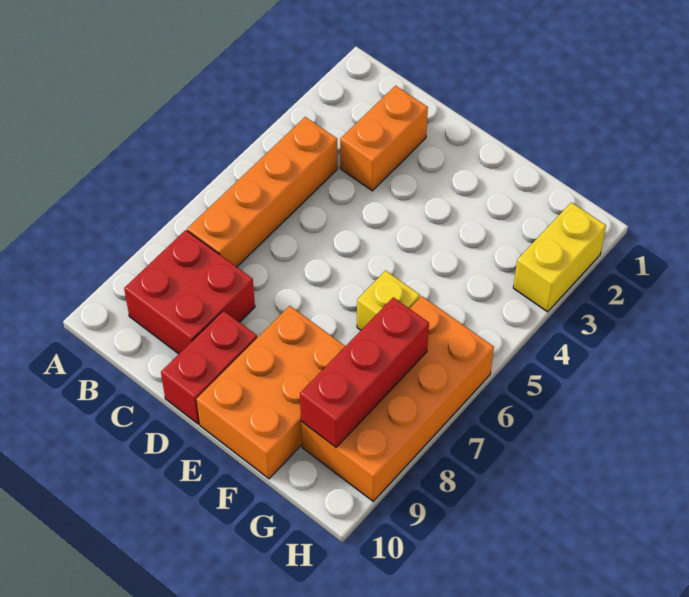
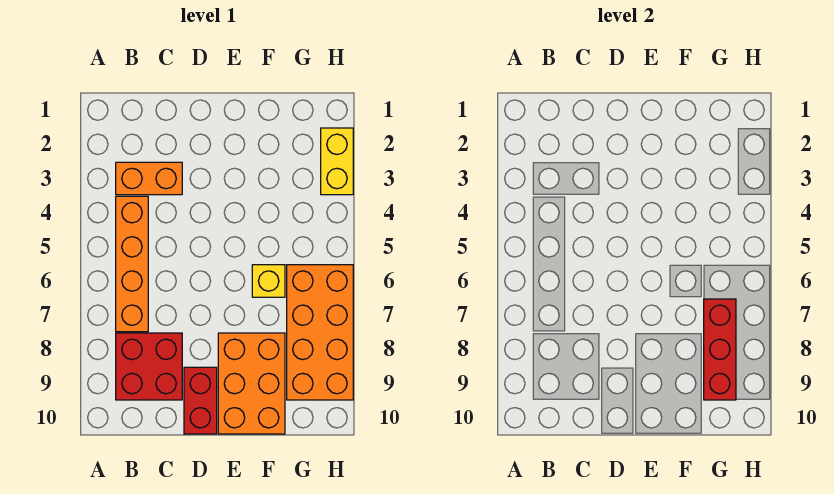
orange 1x2 brick [340,86,428,191] -> orange 1x2 brick turned to [116,162,182,195]

